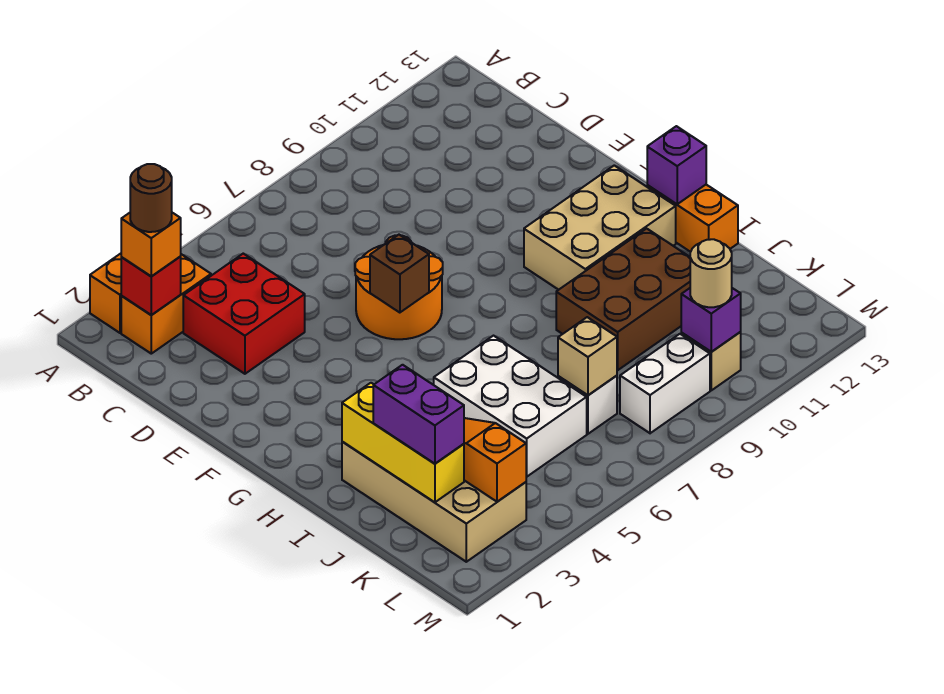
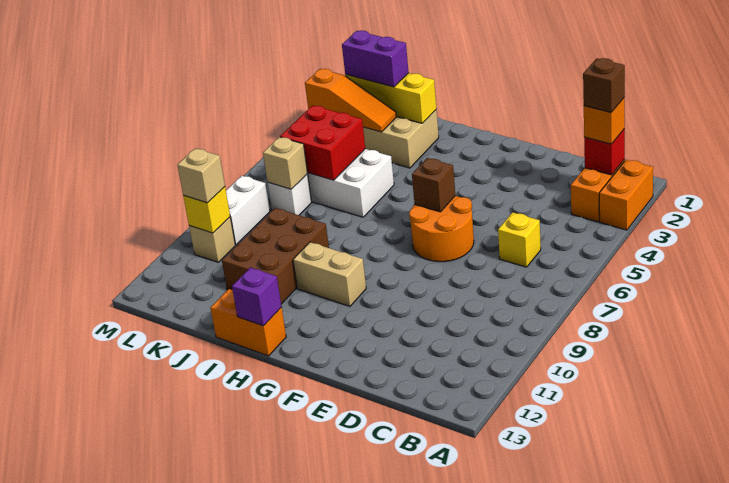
brown 1x1 round brick [130,164,172,232] -> brown 1x1 brick [583,58,625,112]
red 2x2 brick [183,254,305,374] -> red 2x2 brick moved to [280,105,365,180]
none -> yellow 1x1 brick [498,212,541,267]
tan 2x3 brick [524,165,676,290] -> tan 1x2 brick [293,242,366,306]
purple 1x1 brick [681,288,741,352] -> yellow 1x1 brick [183,187,230,233]
tan 1x1 round brick [690,239,732,307] -> tan 1x1 brick [177,148,225,203]

